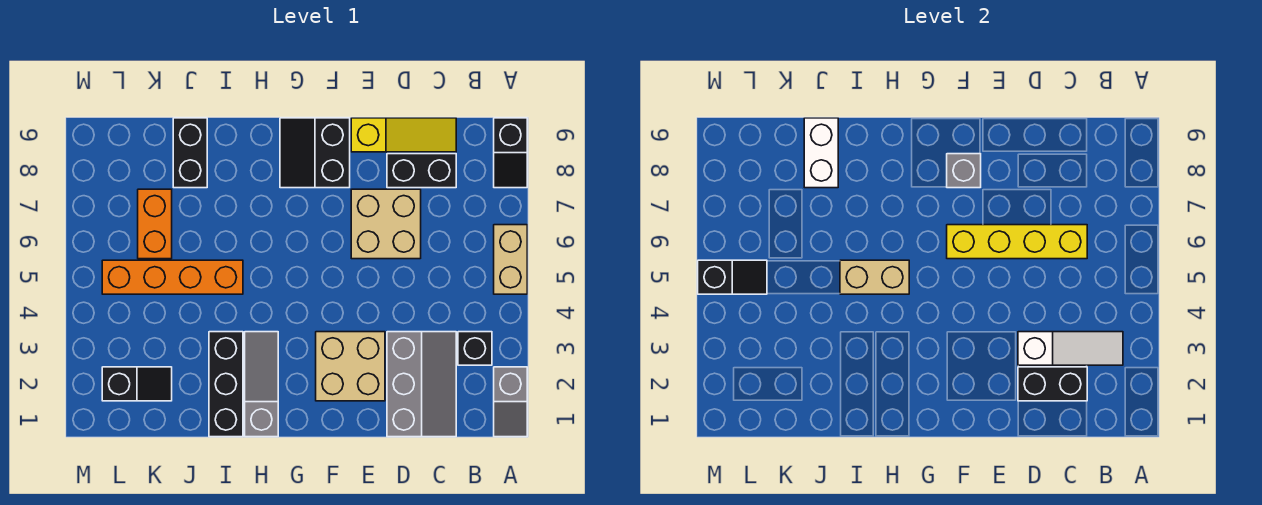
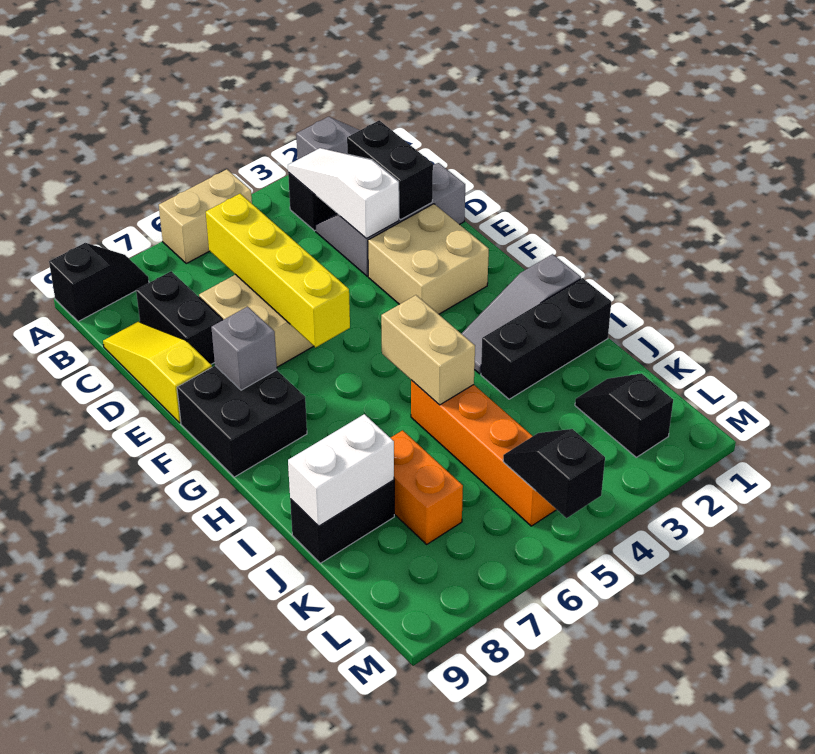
black 2x2 slope [280,118,350,188] -> black 2x2 brick [177,366,307,477]
orange 1x2 brick [138,189,172,259] -> orange 1x2 brick turned to [391,430,463,544]

